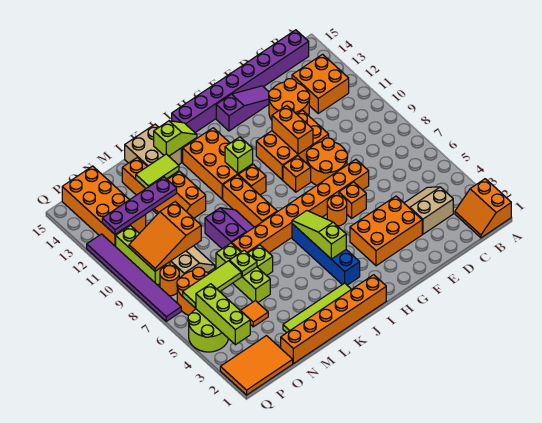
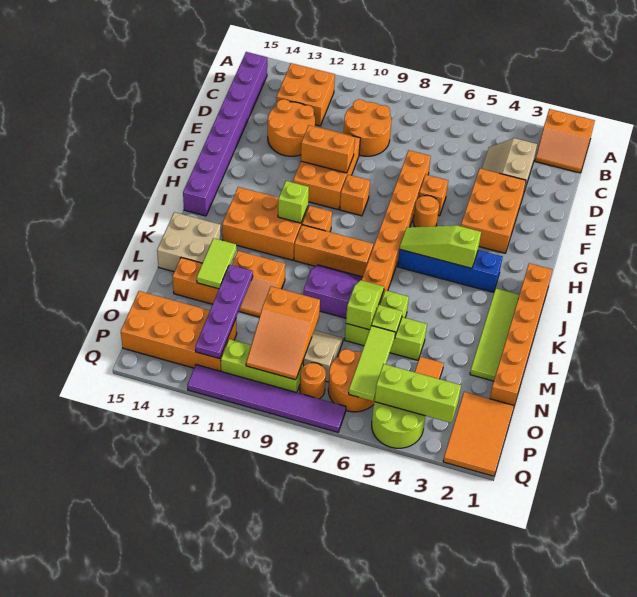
orange 2x2 round brick [306,138,348,185] -> orange 2x2 round brick moved to [343,99,391,156]
purple 1x3 slope [216,86,269,131] -> none
lime 1x2 slope [154,121,197,156] -> lime 1x2 slope moved to [346,280,384,330]

